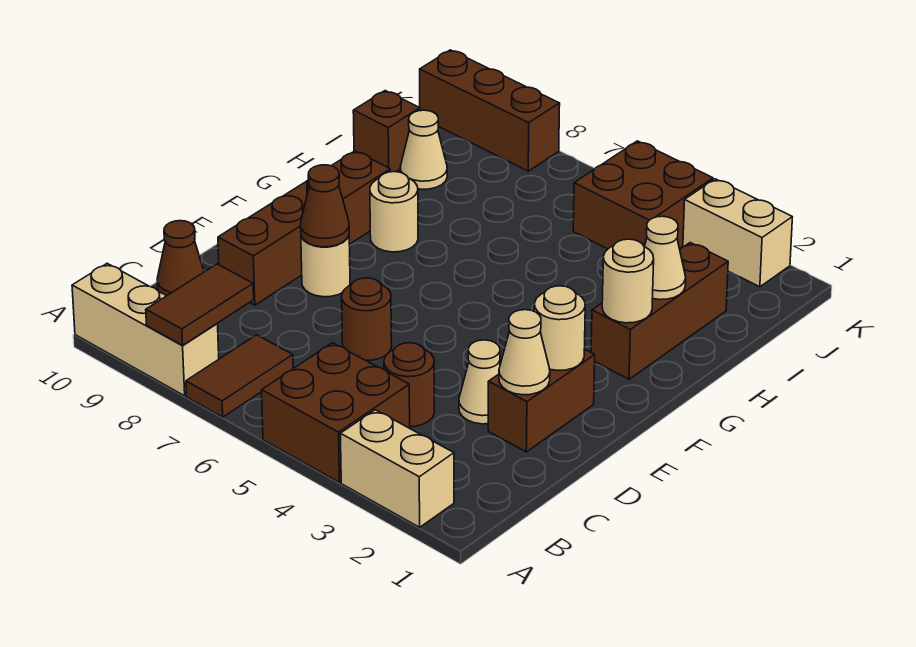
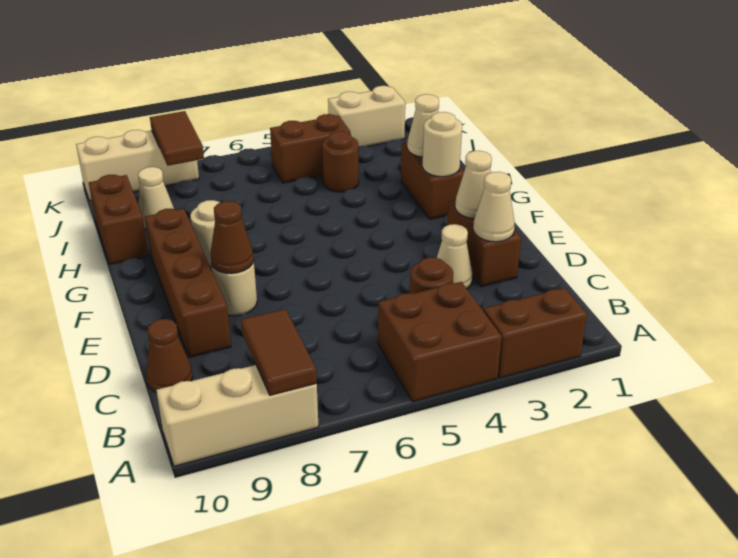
tan 1x2 brick [340,410,454,527] -> brown 1x2 brick [483,288,587,378]
brown 1x2 tile [186,335,293,417] -> brown 1x2 tile moved to [150,111,204,166]
brown 1x1 round brick [342,278,392,361] -> brown 1x1 round brick moved to [322,131,359,192]
tan 1x1 round brick [534,286,585,370] -> tan 1x1 cone [455,151,492,219]
brown 1x3 brick [591,243,728,379] -> brown 1x2 brick [401,142,464,219]
brown 1x1 brick [353,91,420,172] -> brown 1x2 brick [89,175,148,264]
brown 2x2 brick [573,141,713,249] -> brown 1x2 brick [270,114,350,183]
brown 1x3 brick [420,50,560,171] -> tan 1x3 brick [76,130,199,201]

